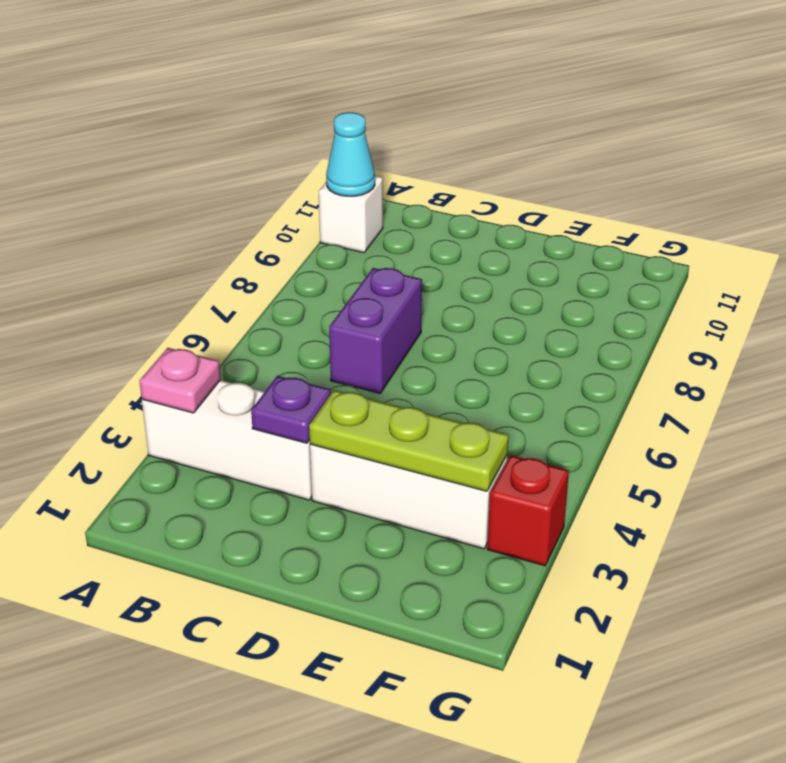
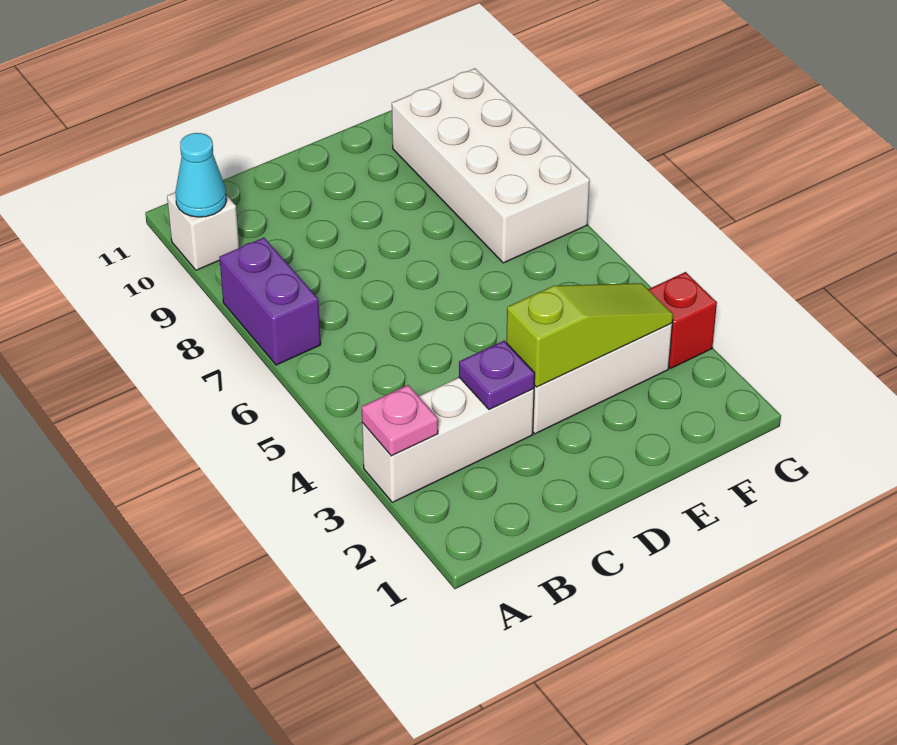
purple 1x2 brick [329,268,422,393] -> purple 1x2 brick moved to [219,238,321,365]
lime 1x3 plate [309,390,509,491] -> lime 1x3 slope [506,283,673,387]
none -> white 2x4 brick [392,68,590,263]

